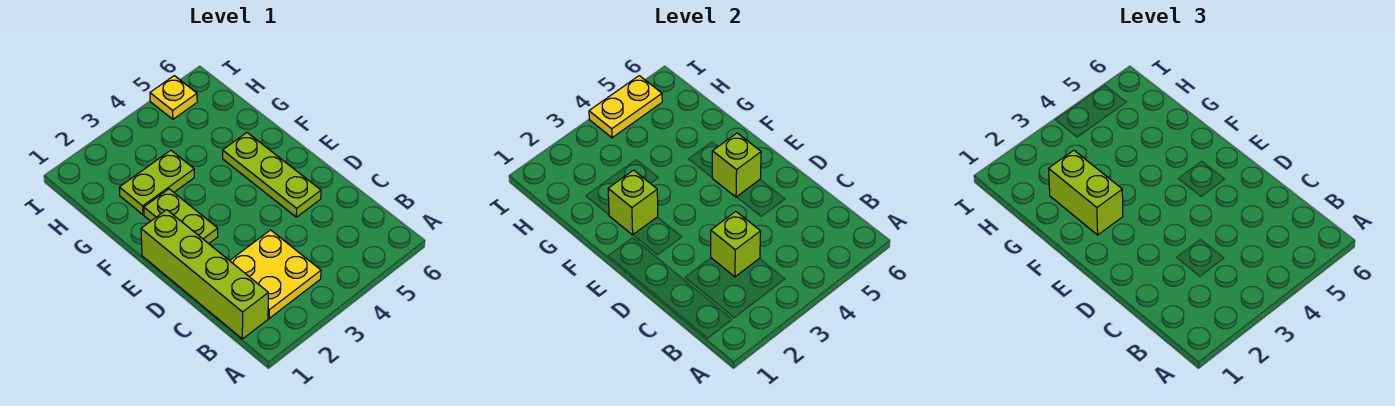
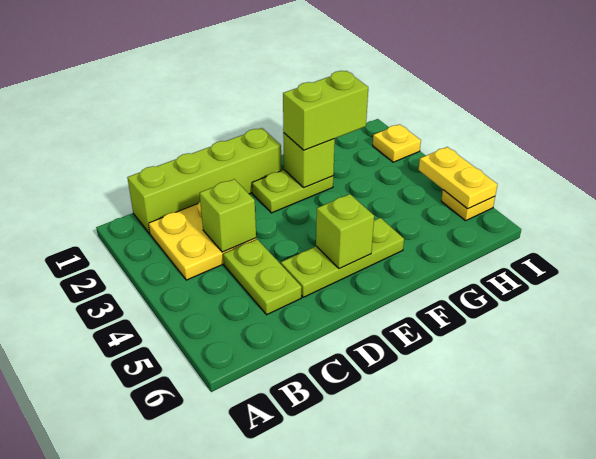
lime 1x2 plate [119,150,194,215] -> lime 1x2 plate moved to [223,239,302,315]
none -> yellow 1x1 plate [373,124,421,162]

